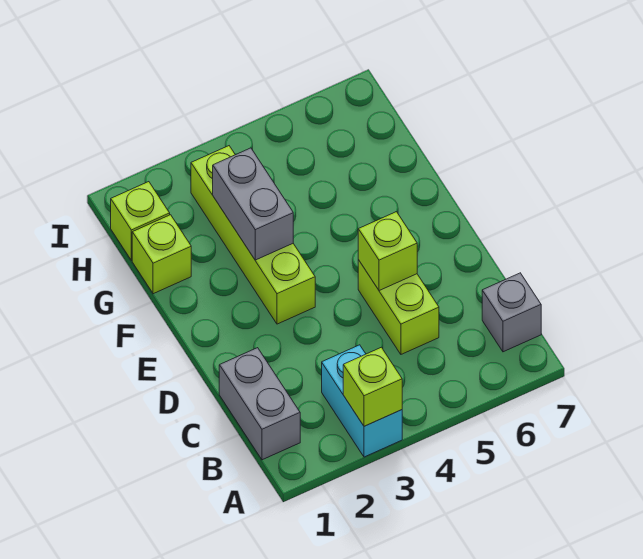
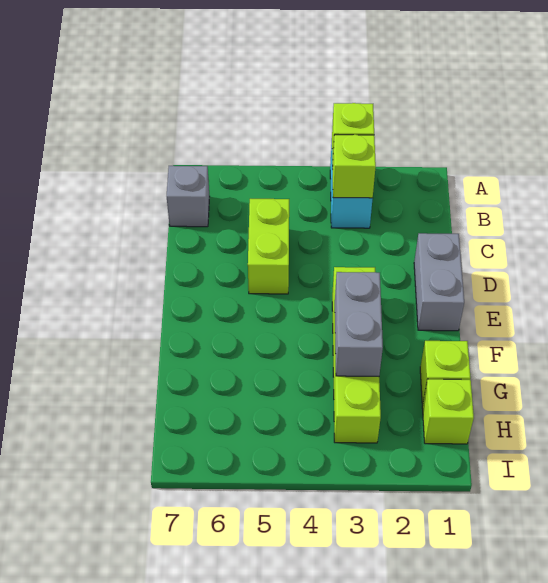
grey 1x2 brick [219,348,300,460] -> grey 1x2 brick moved to [414,233,464,331]
lime 1x1 brick [358,212,417,291] -> lime 1x1 brick moved to [332,135,376,198]

